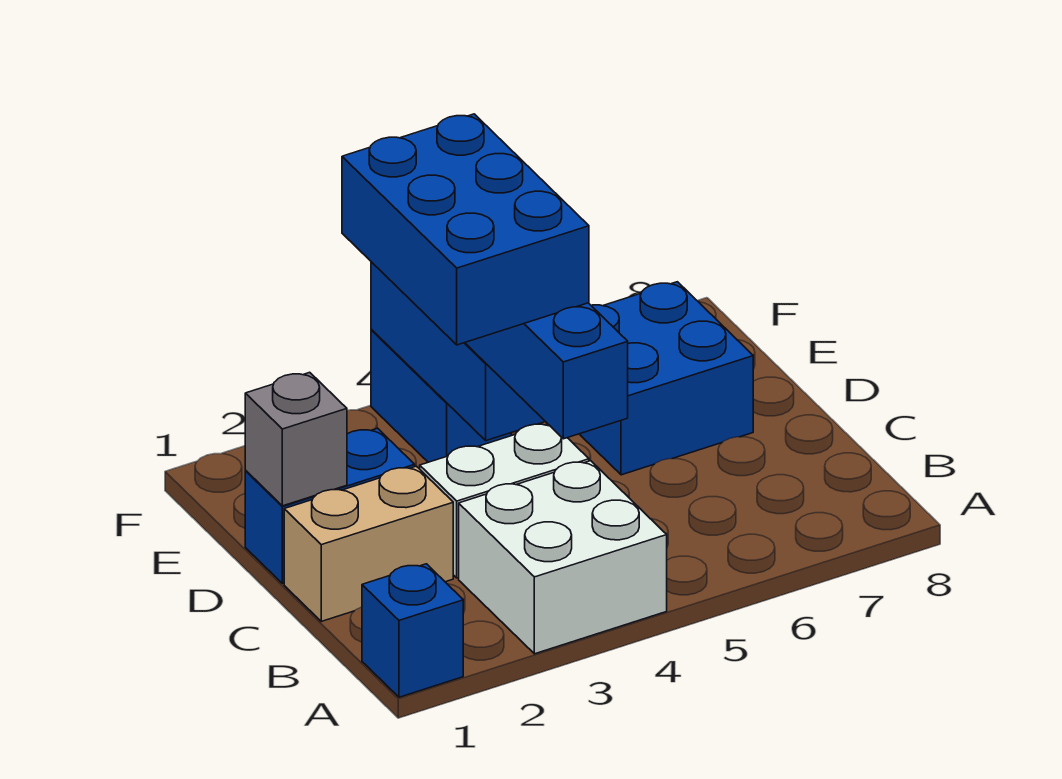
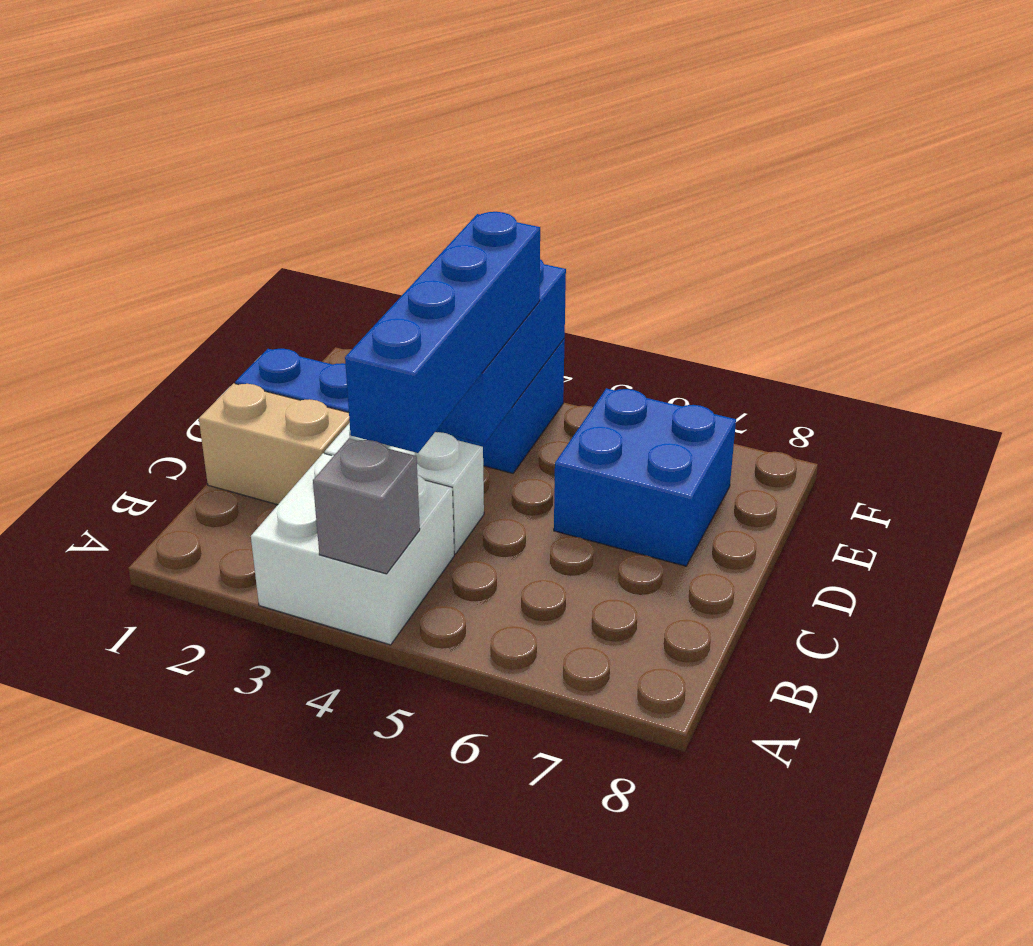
blue 1x1 brick [362,564,463,697] -> none
blue 2x3 brick [342,114,589,345] -> none
grey 1x1 brick [245,372,347,506] -> grey 1x1 brick moved to [313,439,420,574]

